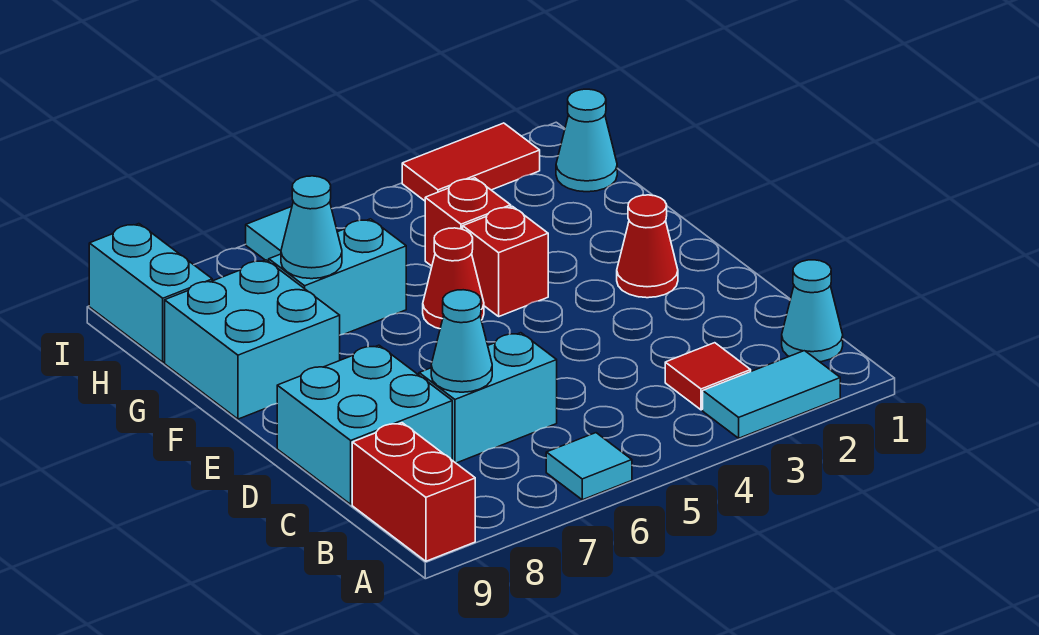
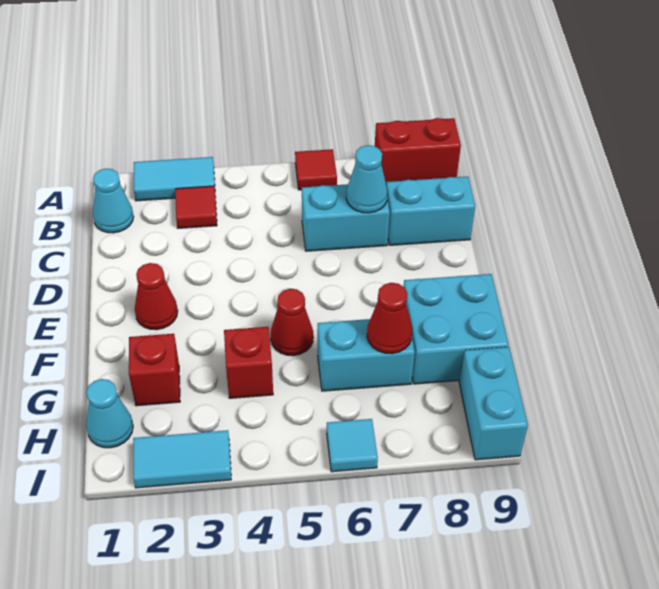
cyan 1x1 tile [546,433,632,500] -> red 1x1 tile [295,149,337,190]
red 1x2 brick [352,423,475,561] -> red 1x2 brick turned to [375,118,461,182]
cyan 2x2 brick [277,345,452,504] -> cyan 1x2 brick [386,177,475,245]
red 1x1 brick [463,206,548,316] -> red 1x1 brick moved to [129,334,180,406]
cyan 1x1 cone [281,176,342,279] -> red 1x1 cone [367,283,412,354]
red 1x2 tile [402,123,540,201] -> cyan 1x2 tile [133,430,231,488]

